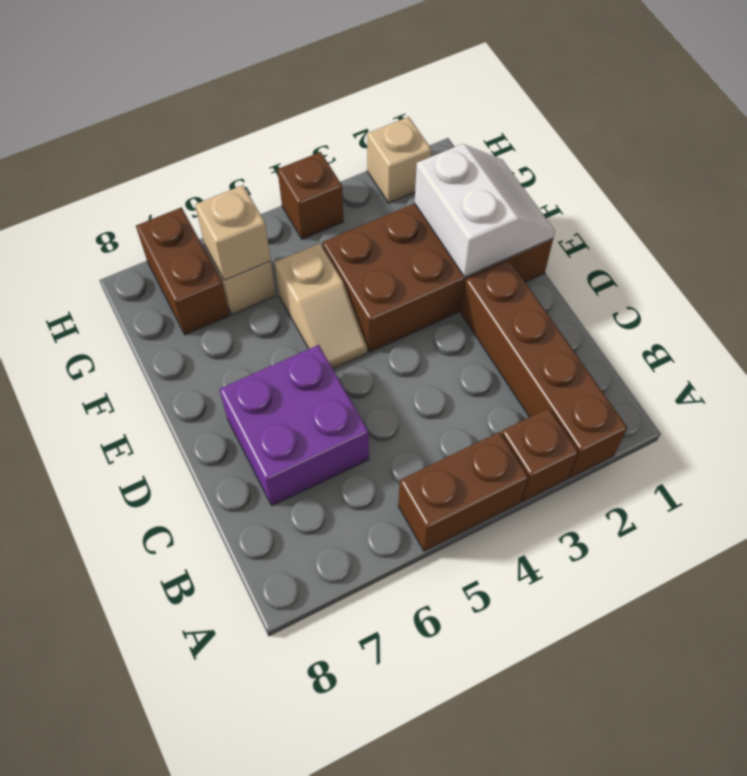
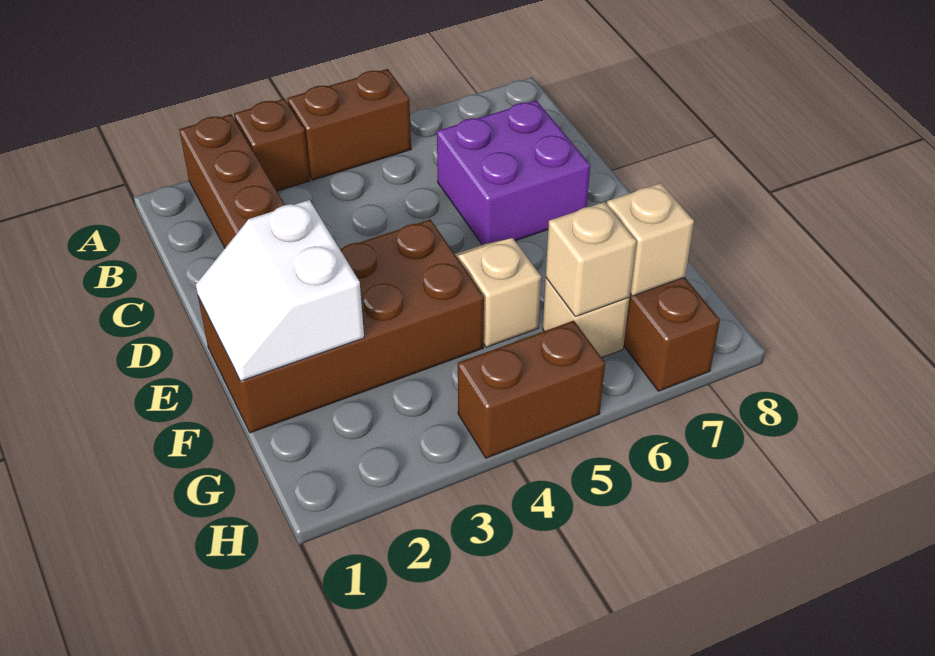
tan 1x1 brick [367,117,431,203] -> tan 1x1 brick moved to [607,183,694,296]
brown 1x1 brick [278,152,344,239] -> brown 1x2 brick [458,321,605,458]

